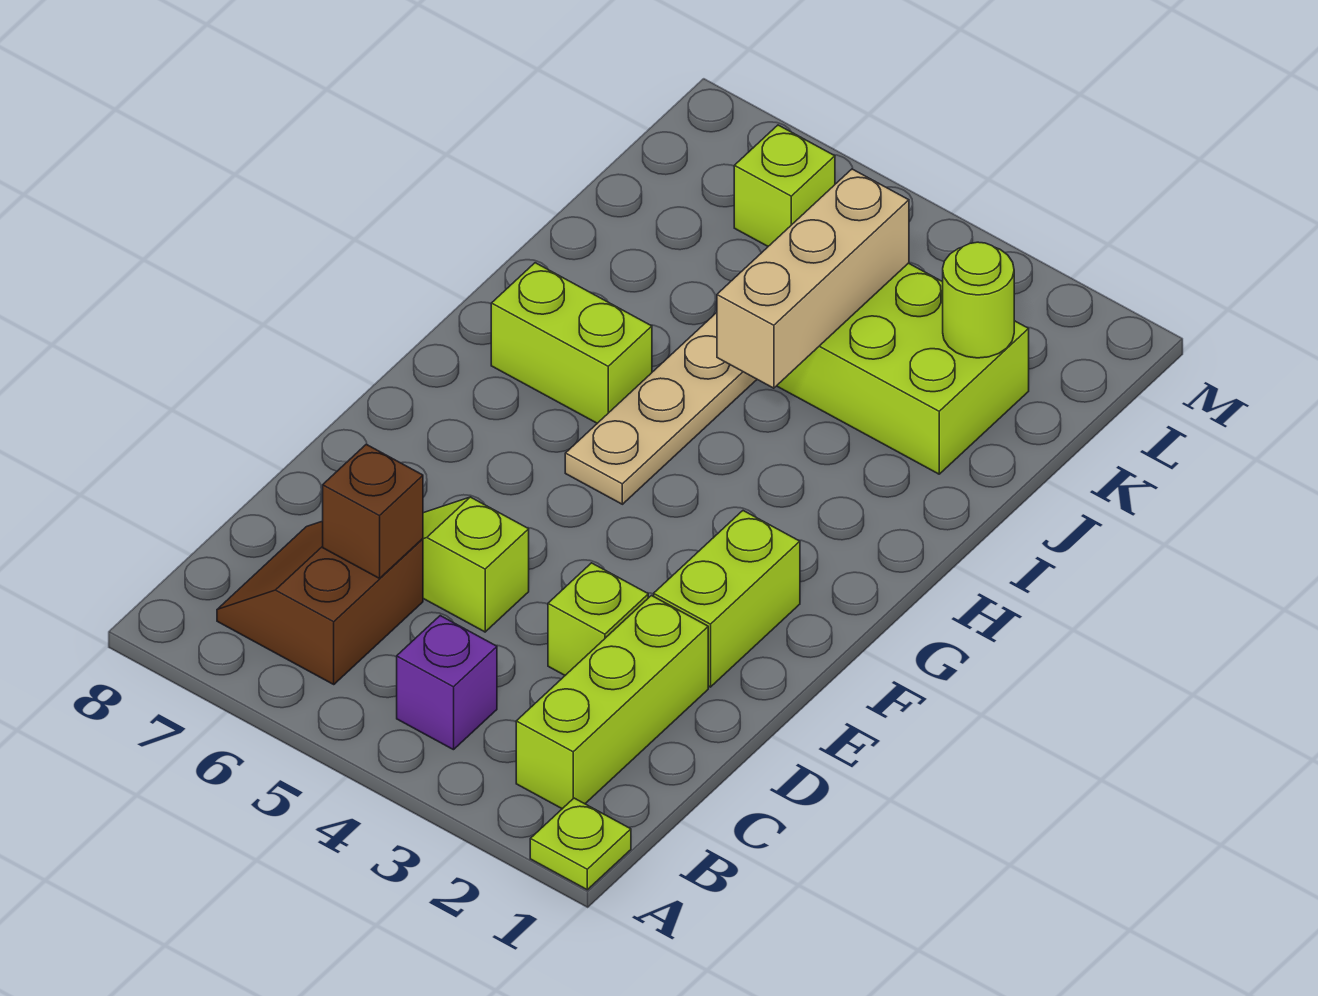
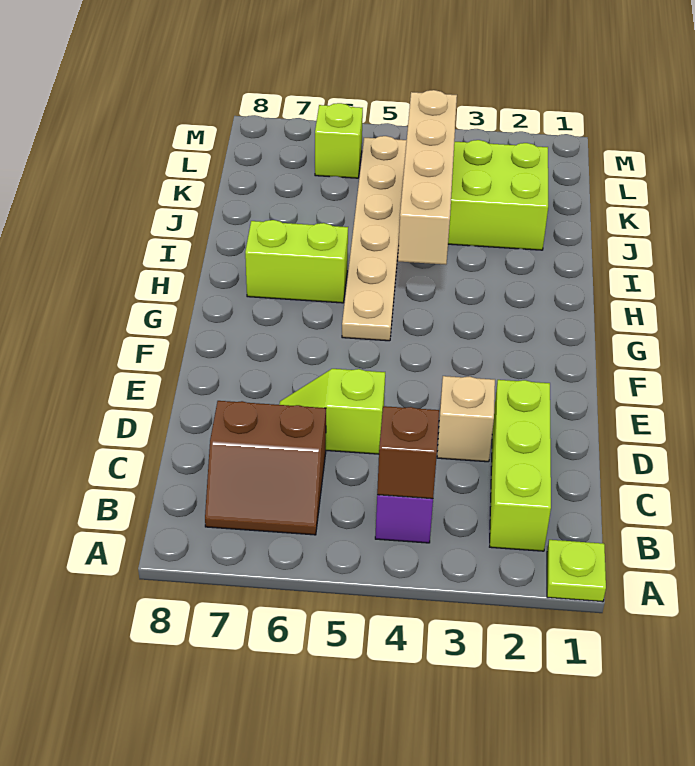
brown 2x2 slope [217,521,423,684] -> brown 2x2 slope turned to [205,401,326,535]
brown 1x1 brick [323,444,423,578] -> brown 1x1 brick moved to [377,406,439,499]
lime 1x1 brick [548,563,648,675] -> tan 1x1 brick [437,376,495,462]
lime 1x2 brick [654,511,800,687] -> none
tan 1x3 brick [717,169,909,388] -> tan 1x4 brick [398,90,457,265]
lime 1x1 round brick [943,242,1014,358] -> none

